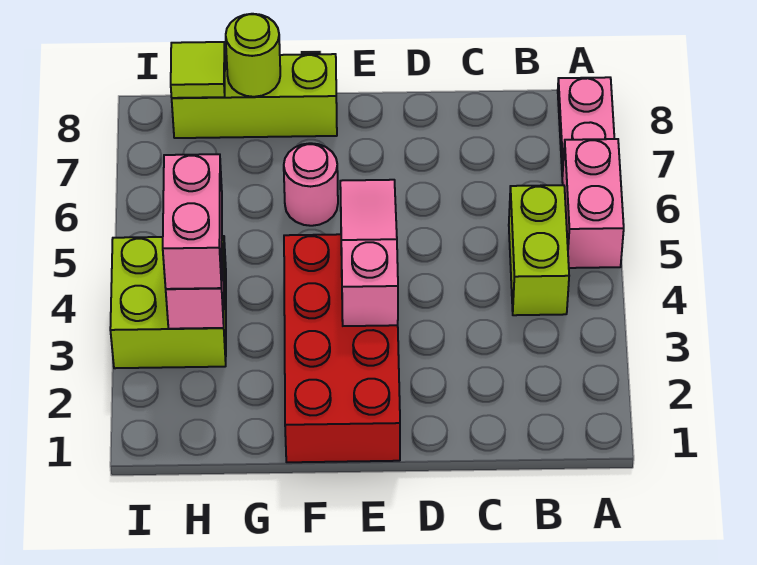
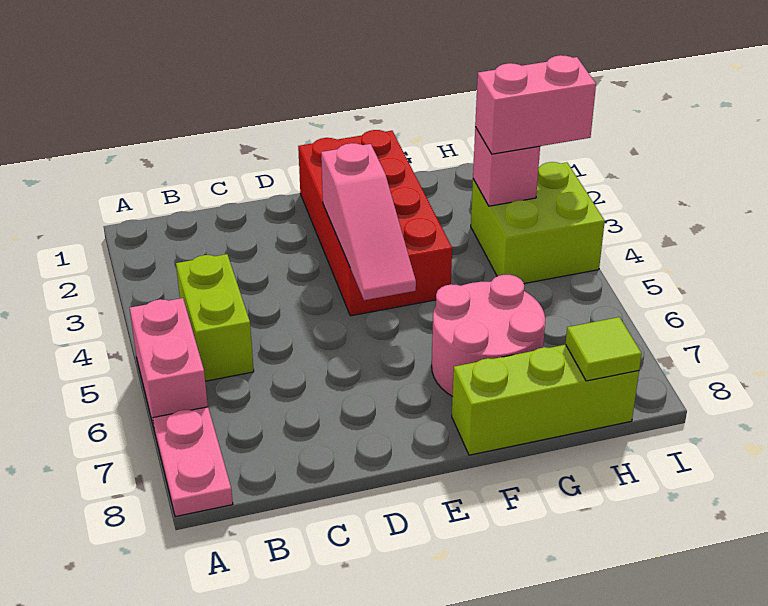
pink 1x1 round brick [284,143,338,226] -> pink 2x2 round brick [432,275,545,396]
lime 1x1 round brick [226,14,280,97] -> none
pink 1x2 brick [163,154,222,289] -> pink 1x2 brick turned to [475,55,596,154]

